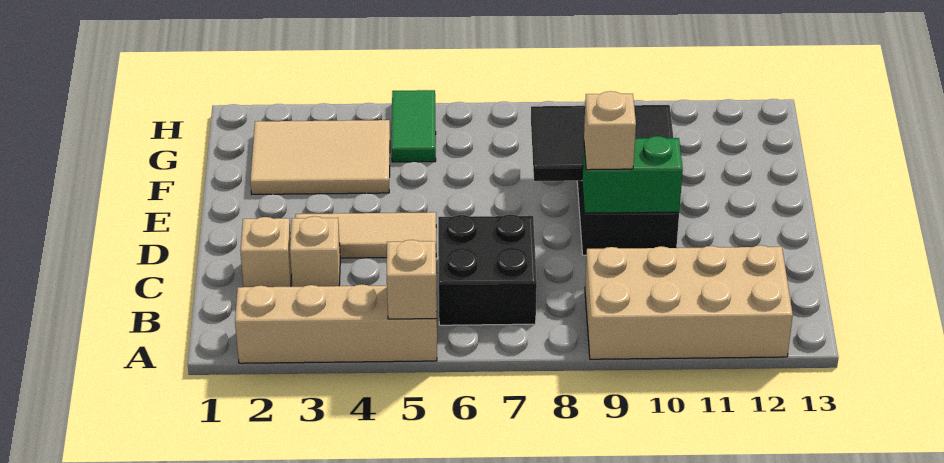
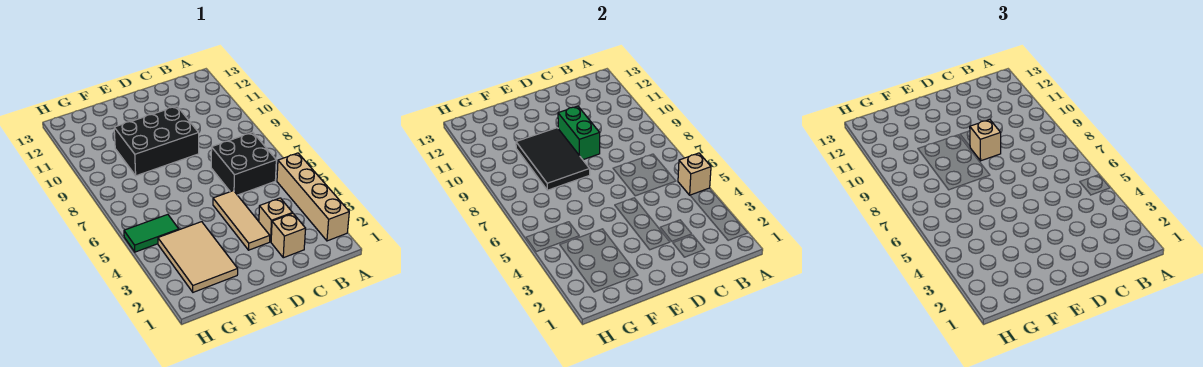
tan 2x4 brick [585,245,793,359] -> none

